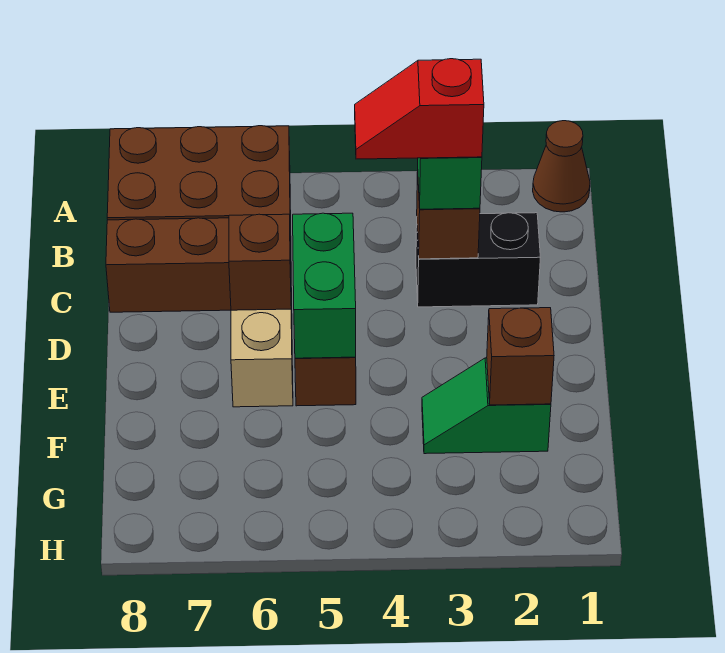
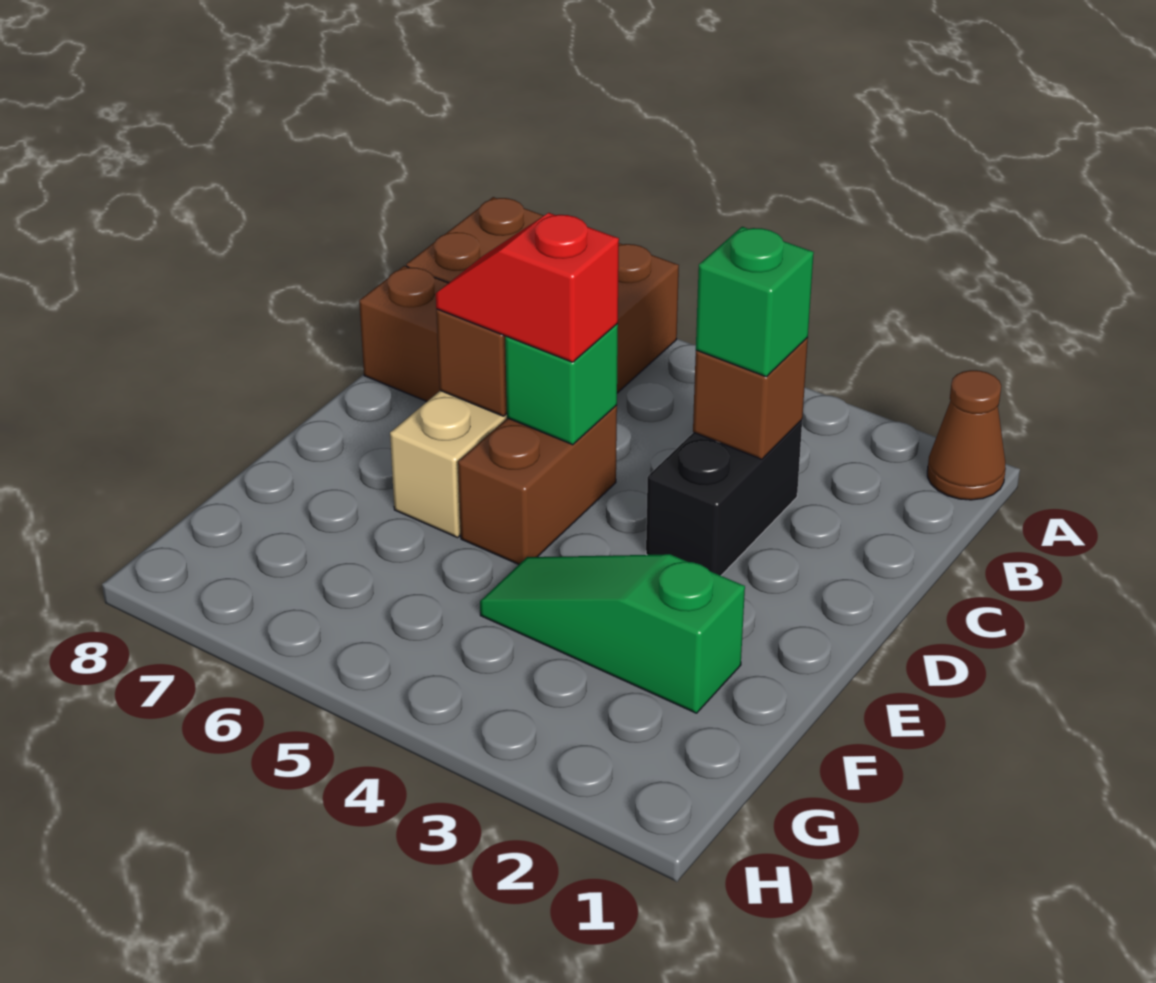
black 1x2 brick [416,213,540,307] -> black 1x2 brick turned to [646,420,802,576]
red 1x2 slope [355,59,484,159] -> red 1x2 slope moved to [436,213,619,362]
green 1x2 brick [293,213,356,358] -> green 1x1 brick [505,324,618,445]
green 1x2 slope [422,358,551,454] -> green 1x3 slope [480,554,745,713]
brown 1x1 brick [487,308,554,405] -> none

